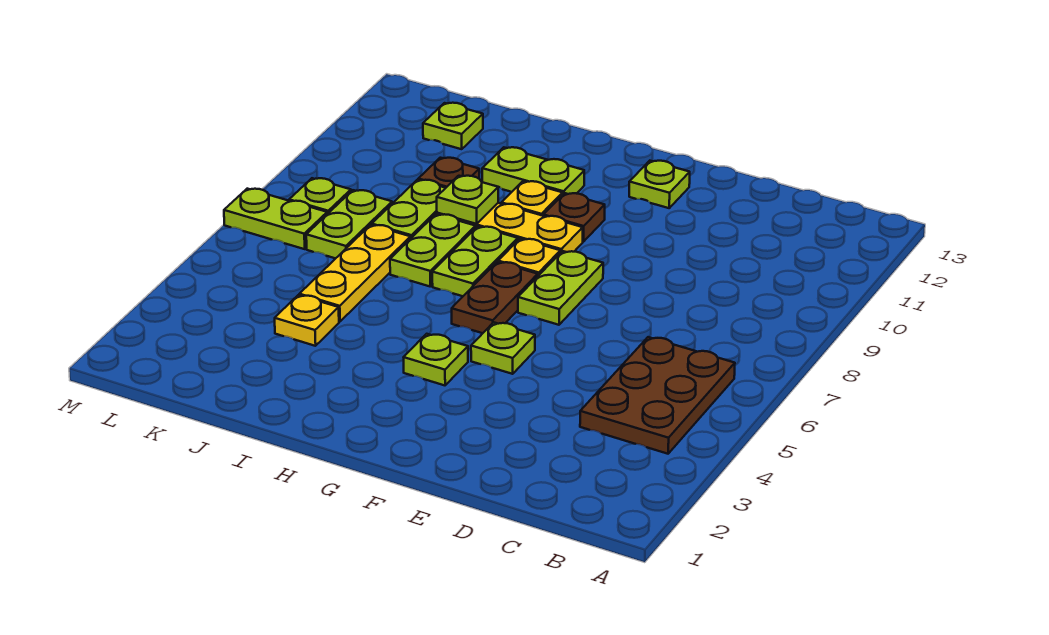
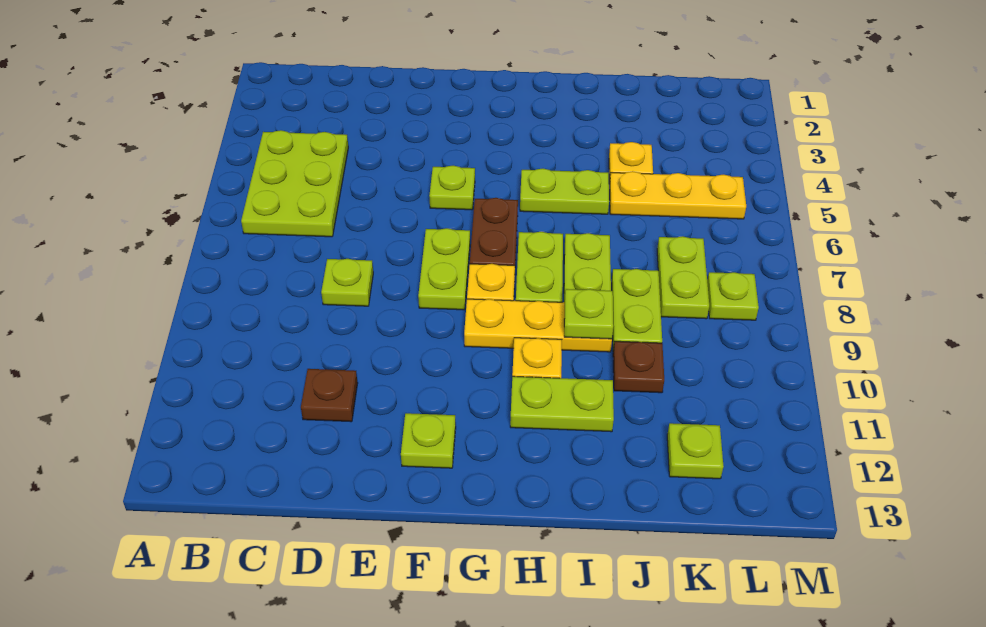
brown 2x3 plate [580,337,735,454] -> lime 2x3 plate [241,130,348,237]
lime 1x1 plate [404,334,468,385] -> lime 1x1 plate moved to [321,259,373,306]
brown 1x1 plate [543,193,605,242] -> brown 1x1 plate moved to [301,369,358,422]
yellow 1x3 plate [299,225,410,322] -> yellow 1x3 plate turned to [609,171,746,219]
lime 1x2 plate [224,189,327,249] -> lime 1x2 plate moved to [520,168,609,214]

